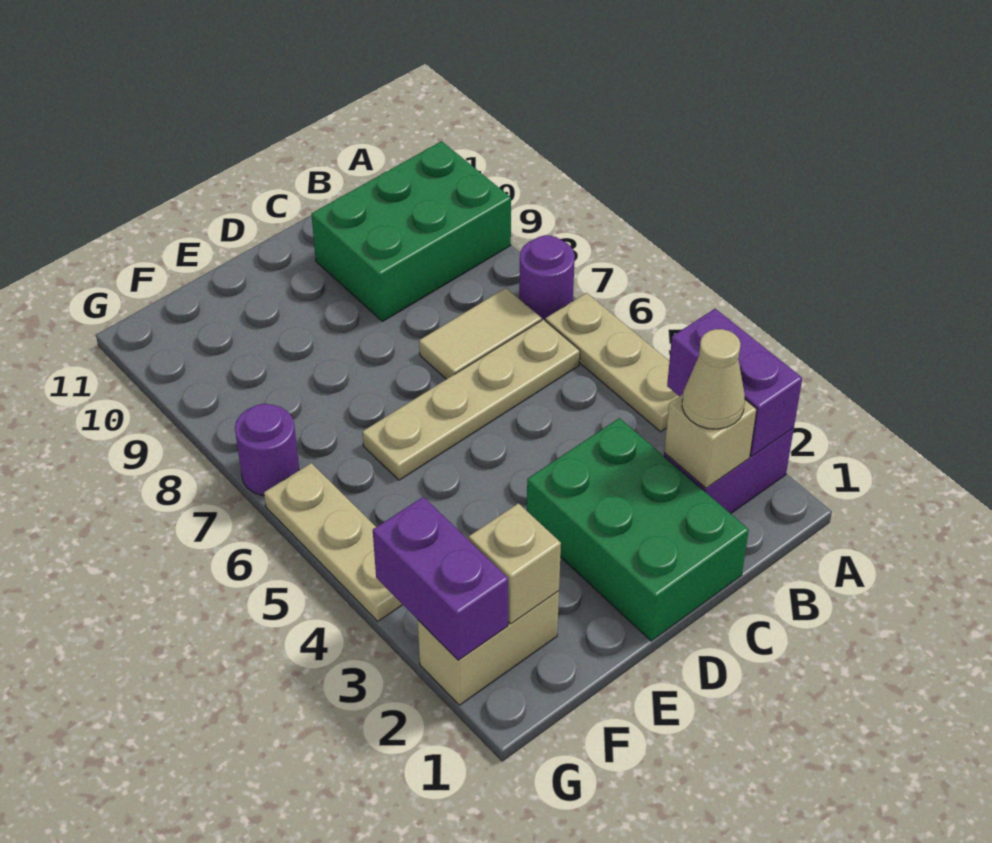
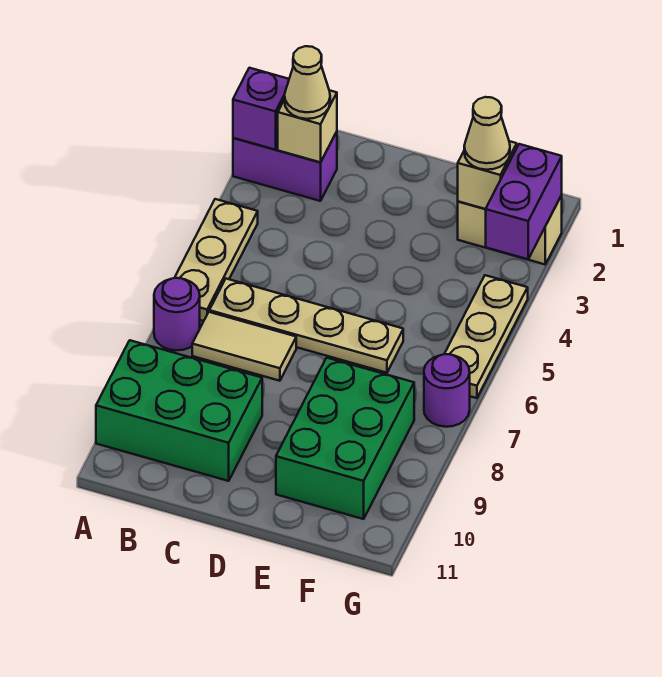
purple 1x2 brick [667,309,802,456] -> purple 1x1 brick [233,68,289,150]
green 2x3 brick [527,418,749,641] -> green 2x3 brick moved to [276,358,414,519]
none -> tan 1x1 cone [464,97,510,170]

